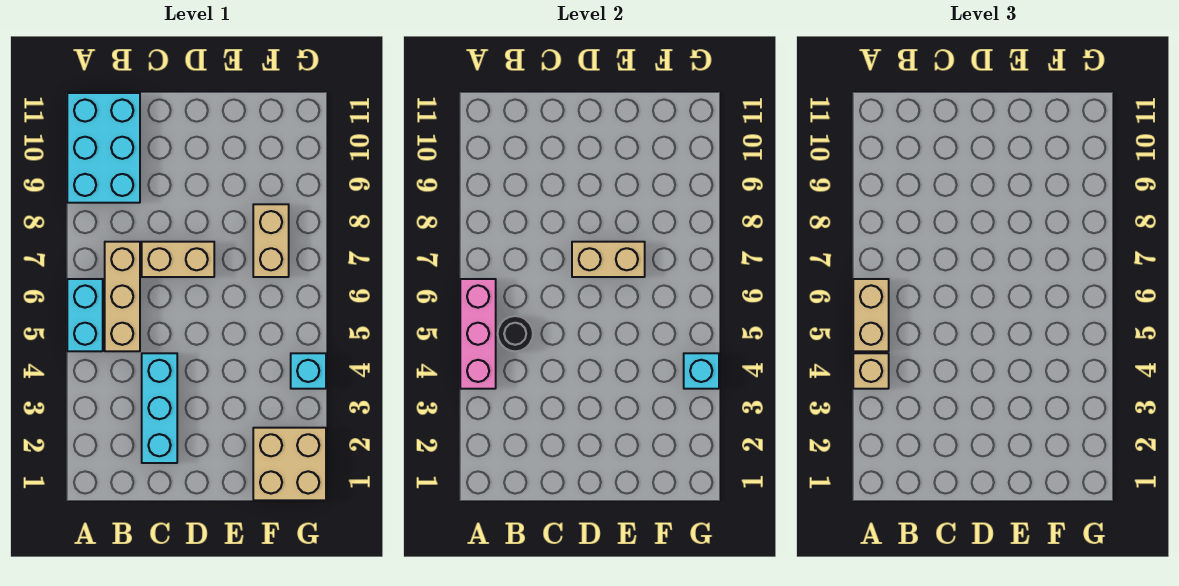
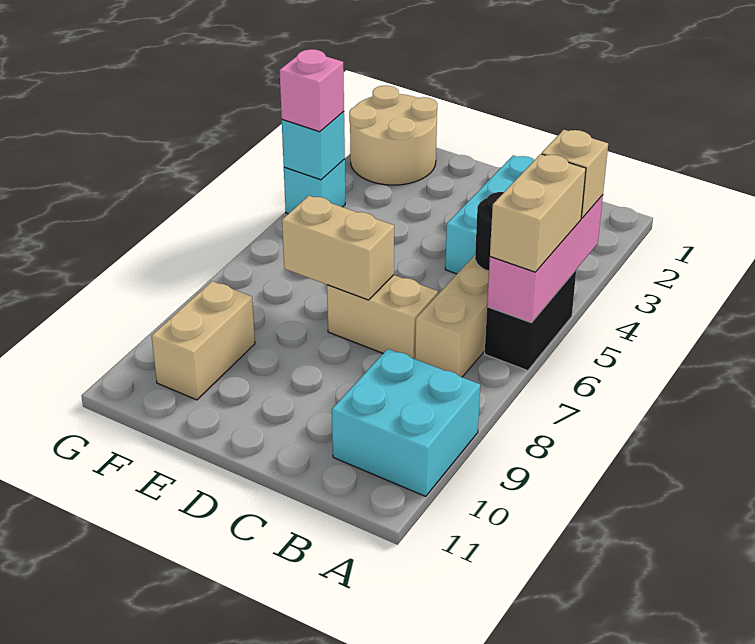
cyan 1x2 brick [67,279,103,351] -> black 1x2 brick [485,270,576,371]
cyan 2x3 brick [67,93,140,203] -> cyan 2x2 brick [332,349,480,496]
tan 2x2 brick [253,428,326,500] -> tan 2x2 round brick [349,86,437,185]
tan 1x2 brick [253,204,289,277] -> tan 1x2 brick moved to [152,281,255,400]
none -> pink 1x1 brick [280,49,344,132]

